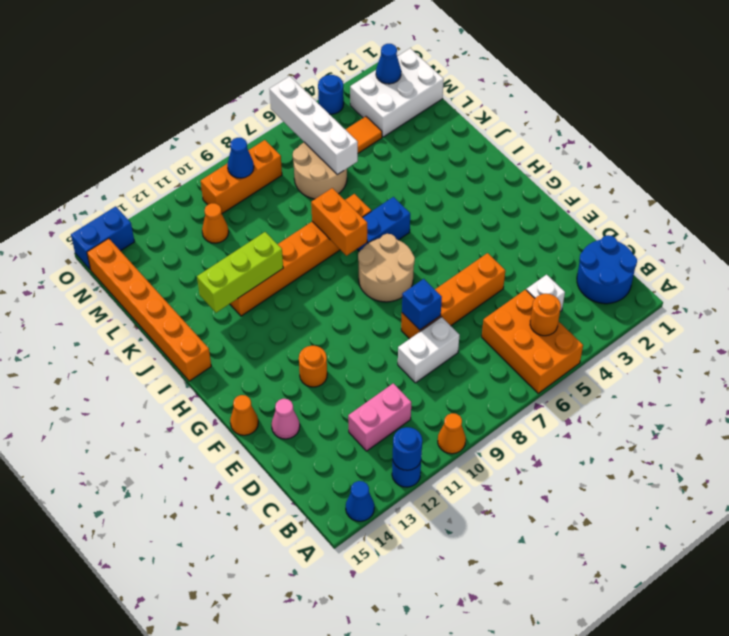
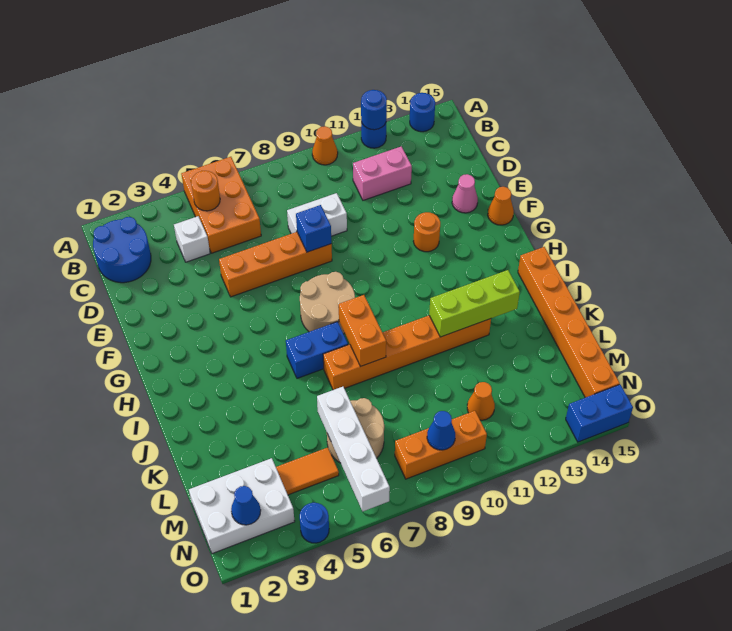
blue 1x1 cone [346,481,374,521] -> blue 1x1 round brick [410,93,435,132]

